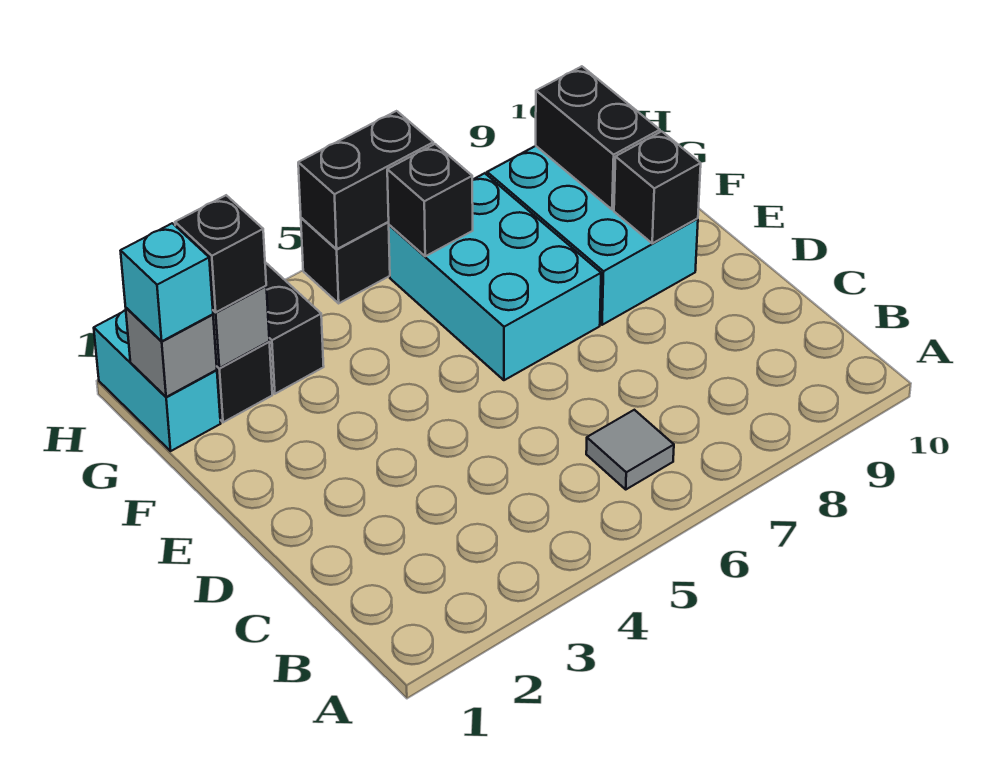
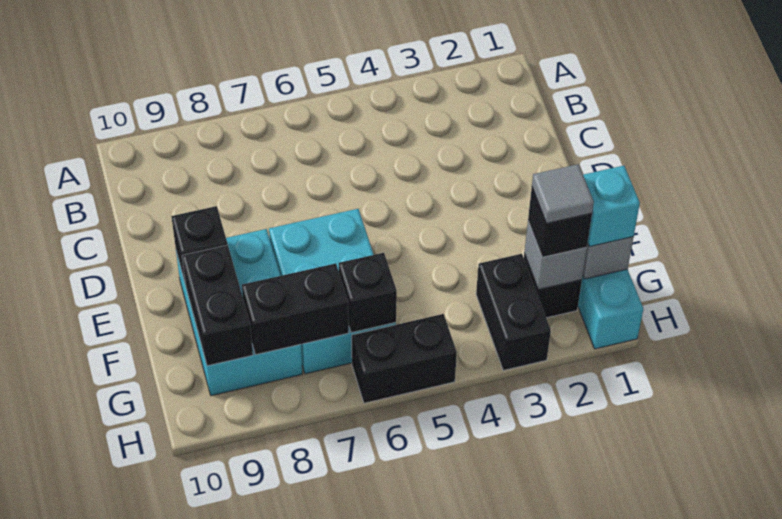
grey 1x1 tile [586,410,674,489] -> grey 1x1 tile moved to [532,164,594,223]
black 1x2 brick [298,111,433,249] -> black 1x2 brick moved to [242,263,349,355]

